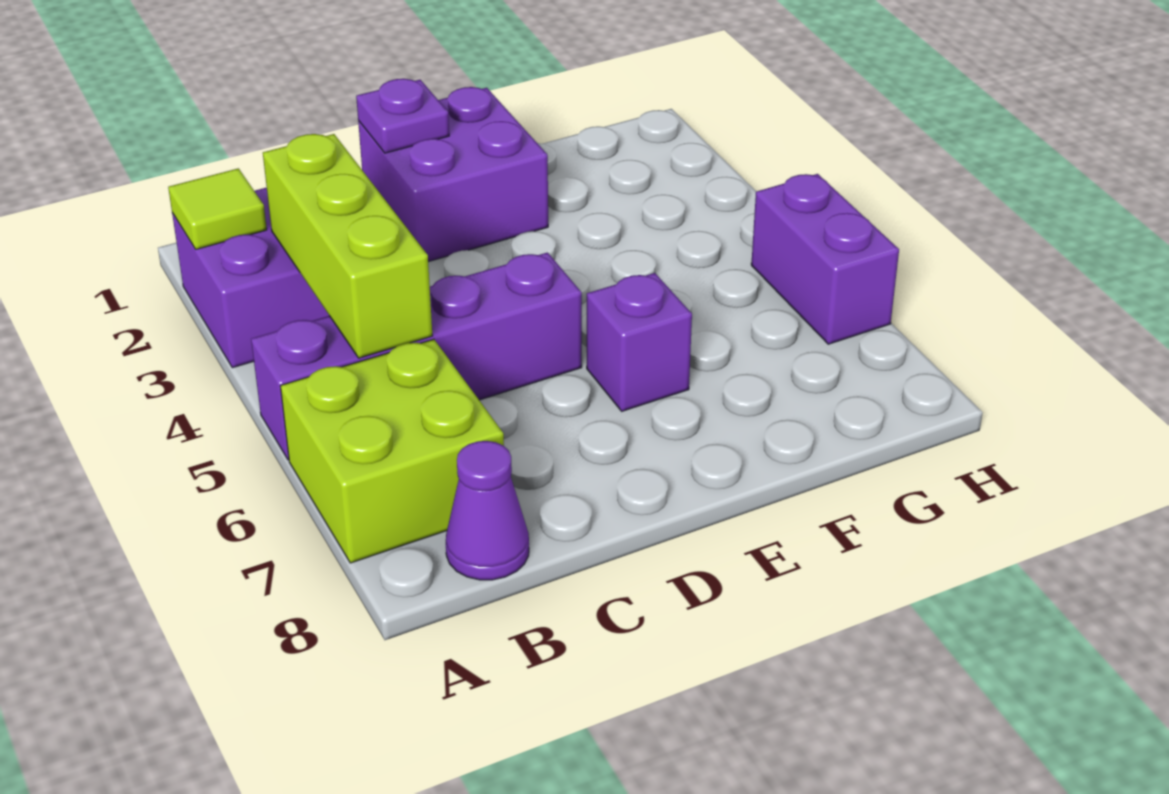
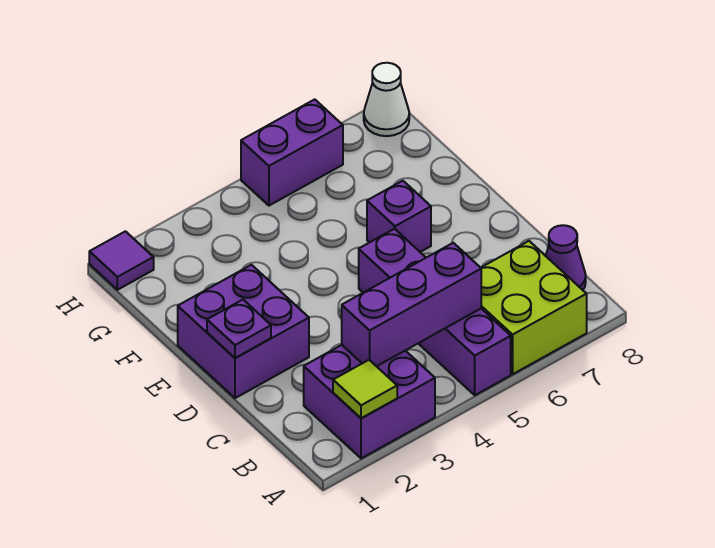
lime 1x3 brick [263,134,432,358] -> purple 1x3 brick [342,243,481,366]
none -> purple 1x1 tile [89,231,154,290]
none -> white 1x1 cone [364,63,409,136]

